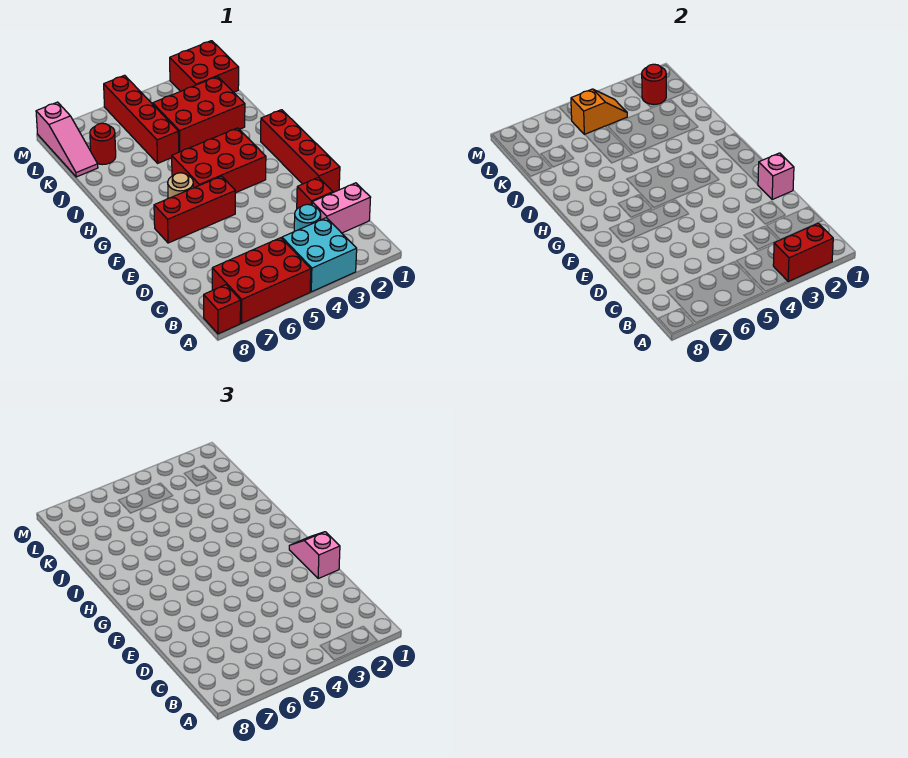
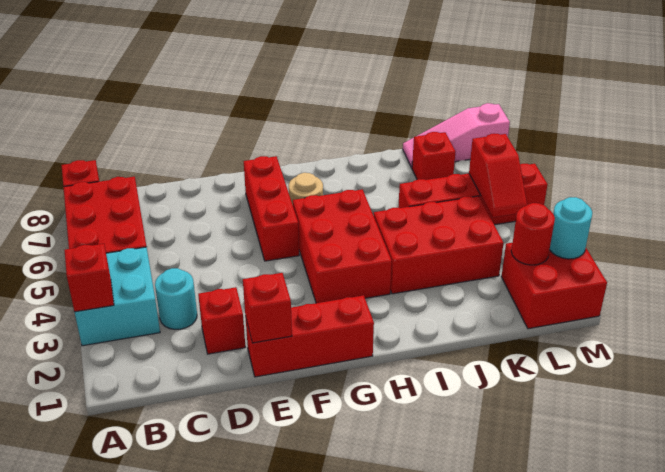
red 1x2 brick [773,223,833,282] -> red 1x1 brick [64,244,114,312]
pink 1x2 brick [312,183,371,233] -> none
red 1x4 brick [261,110,340,192] -> red 1x3 brick [245,295,374,377]
pink 1x1 brick [758,153,794,200] -> red 1x1 brick [243,273,292,343]
pink 1x2 slope [289,532,340,579] -> none
red 2x3 brick [153,77,245,152] -> red 2x3 brick turned to [374,196,503,294]
red 1x1 round brick [90,123,116,165] -> red 1x1 brick [412,132,455,180]
orange 1x2 slope [571,89,627,134] -> red 1x2 slope [469,134,527,217]
none -> cyan 1x1 round brick [550,197,592,259]

